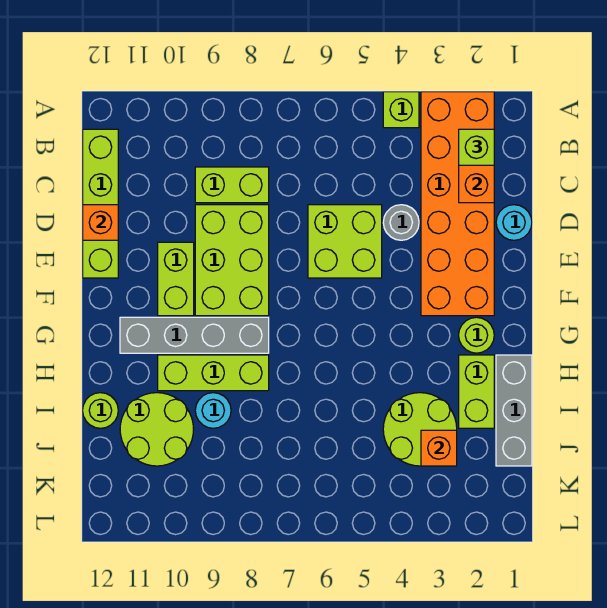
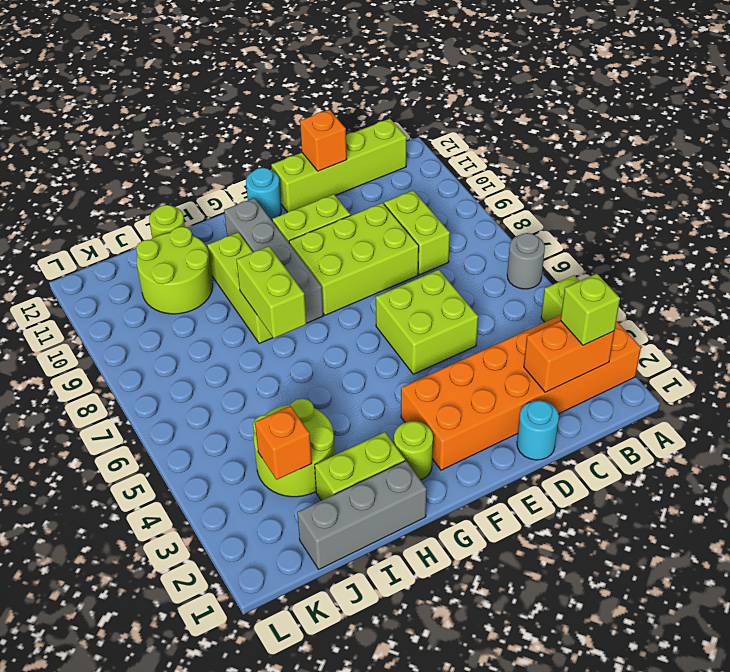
grey 1x1 round brick [383,205,419,240] -> grey 1x1 round brick moved to [507,233,545,289]
none -> lime 1x2 brick [236,246,306,338]
cyan 1x1 round brick [195,393,231,428] -> cyan 1x1 round brick moved to [246,168,281,220]

